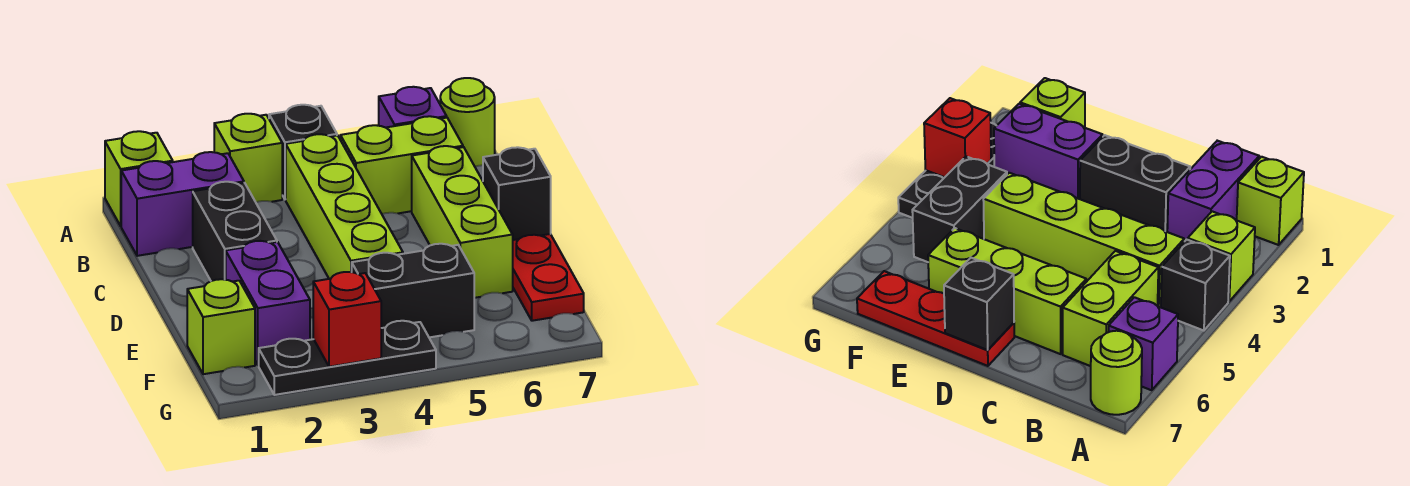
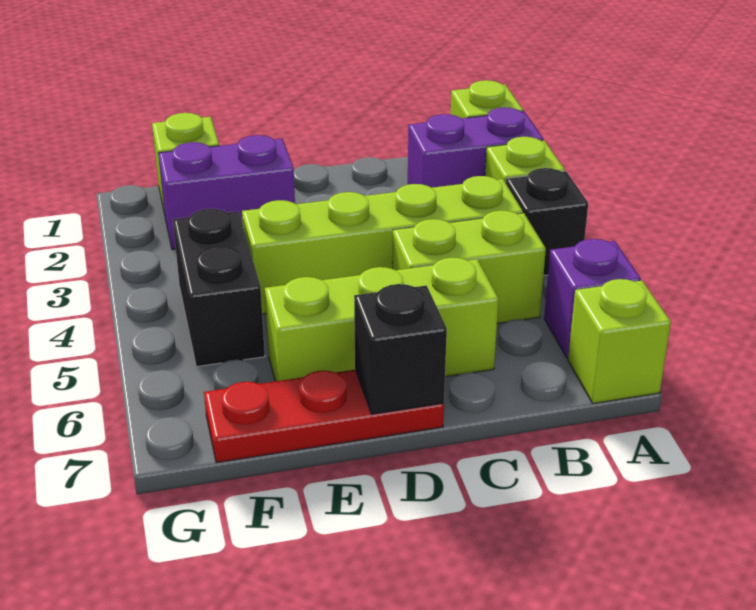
lime 1x1 round brick [440,78,495,167] -> lime 1x1 brick [568,279,671,404]
purple 1x2 brick [121,152,244,256] -> purple 1x2 brick turned to [408,107,543,188]
lime 1x2 brick [340,116,463,214] -> lime 1x2 brick turned to [392,210,546,324]
black 1x2 brick [193,182,277,281] -> none
black 1x3 plate [259,321,436,395] -> none
red 1x1 brick [313,272,381,367] -> none

